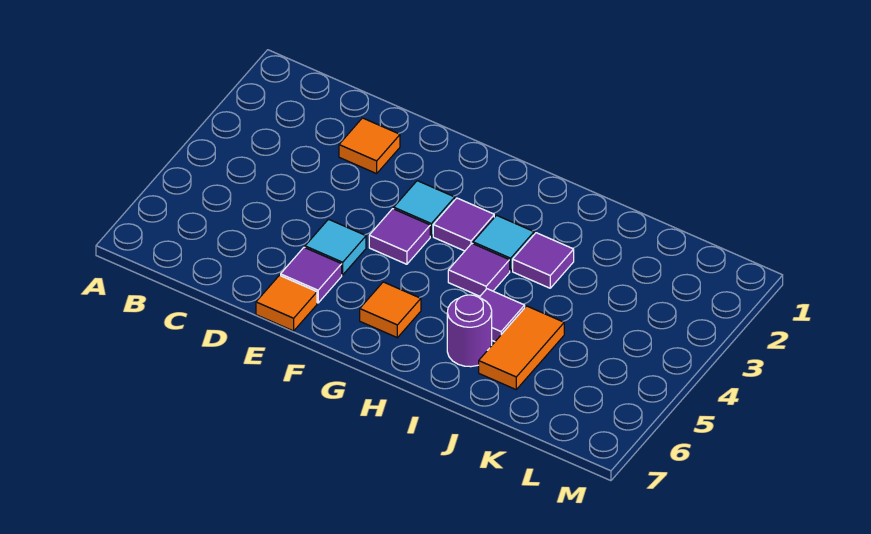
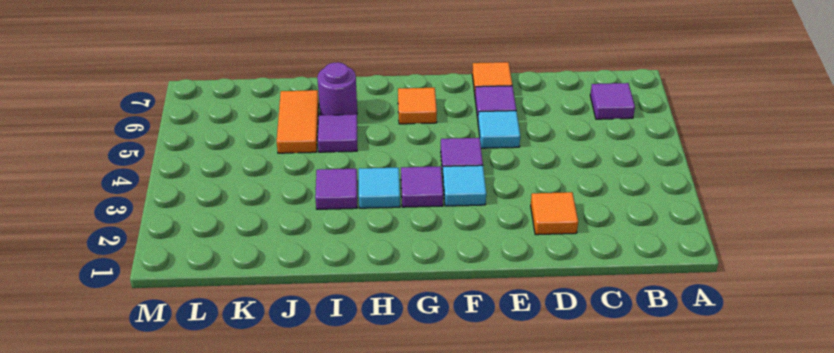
purple 1x1 tile [448,244,510,296] -> purple 1x1 tile moved to [590,83,635,119]

